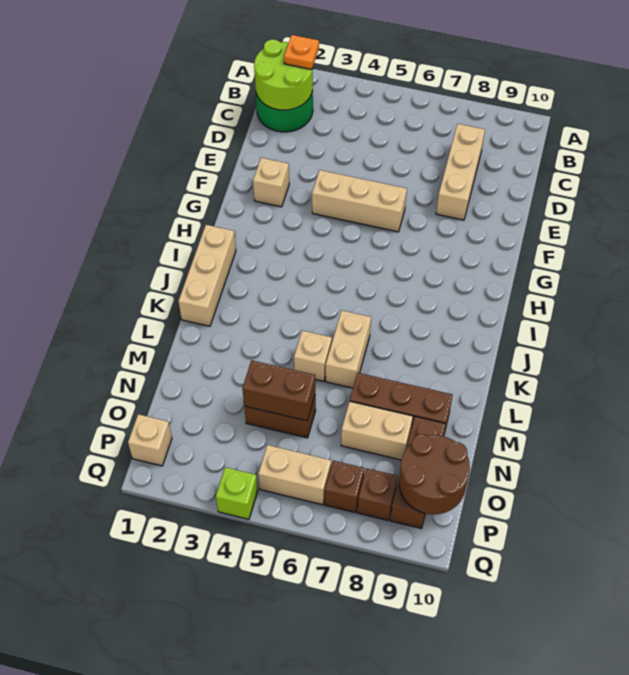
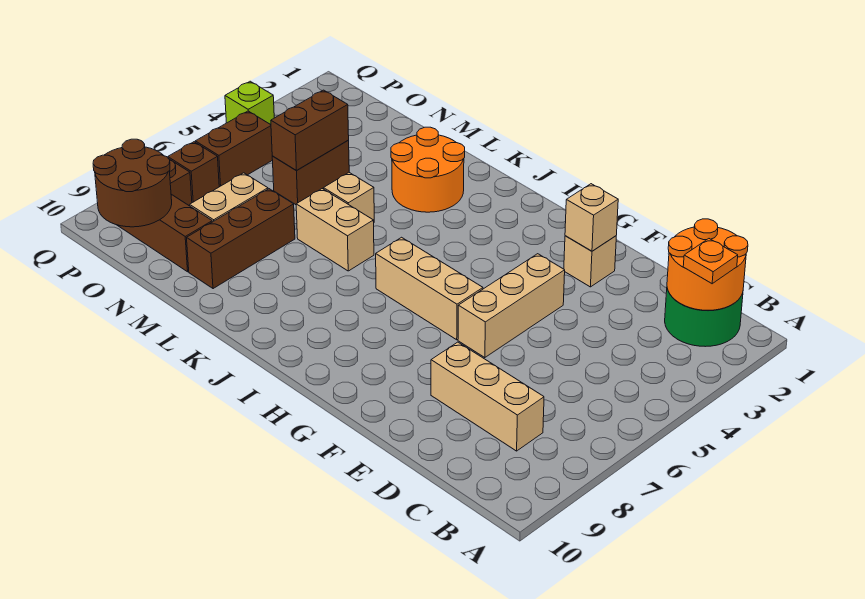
lime 2x2 round brick [254,40,313,110] -> orange 2x2 round brick [667,219,748,310]
tan 1x3 brick [178,225,236,326] -> tan 1x3 brick moved to [376,237,483,340]
none -> orange 2x2 round brick [391,127,465,212]
tan 1x1 brick [128,414,172,466] -> tan 1x1 brick moved to [565,184,618,251]
tan 1x2 brick [258,445,331,505] -> brown 1x2 brick [195,111,272,187]

